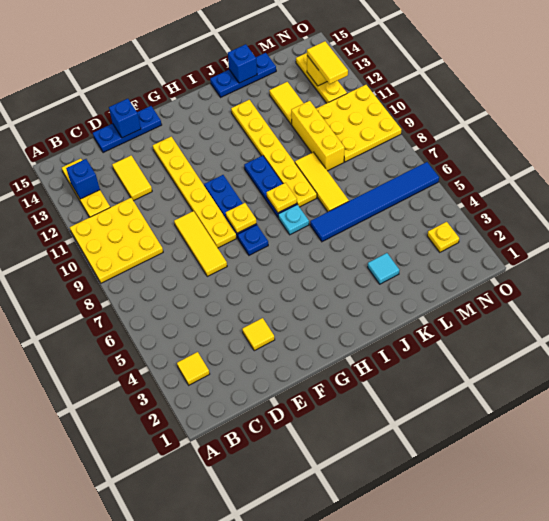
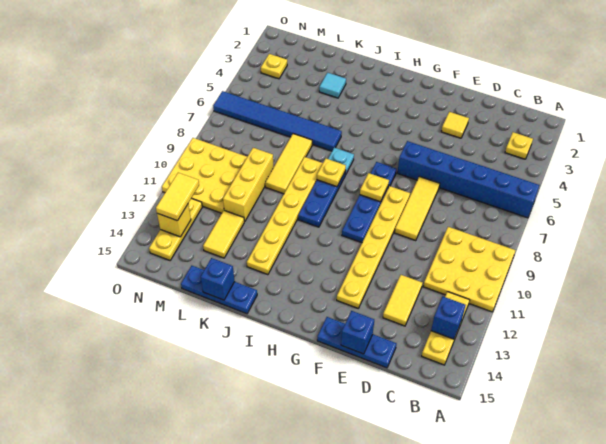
none -> blue 1x6 brick [397,141,539,218]
yellow 1x1 tile [177,352,210,385] -> yellow 1x1 plate [505,132,533,159]

